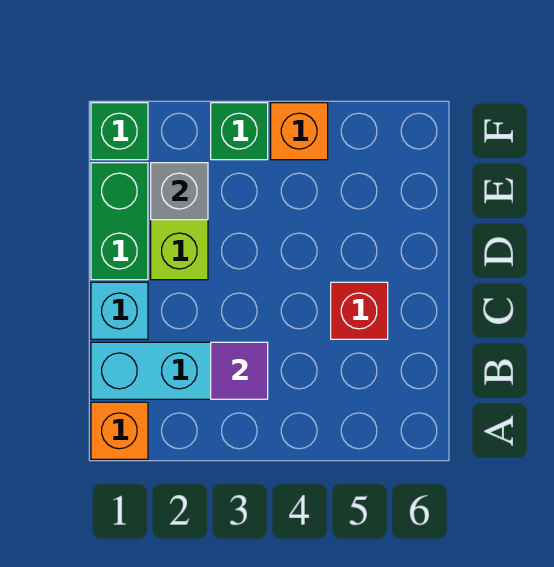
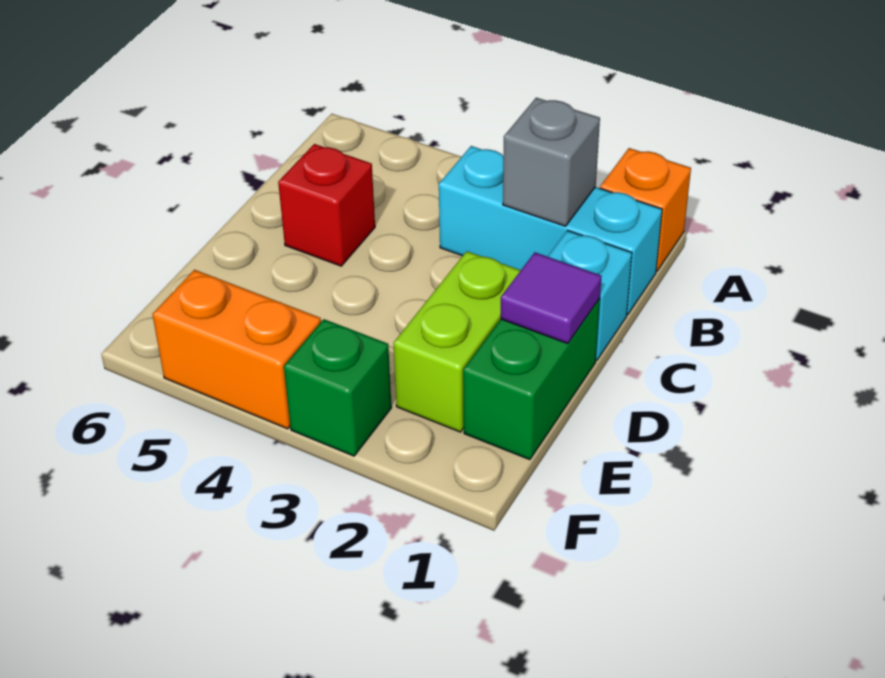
purple 1x1 tile [211,342,268,399] -> purple 1x1 tile moved to [501,252,601,344]
grey 1x1 brick [151,163,208,220] -> grey 1x1 brick moved to [503,98,600,226]
green 1x1 brick [91,103,148,160] -> none
orange 1x1 brick [271,103,328,160] -> orange 1x2 brick [152,270,321,429]

